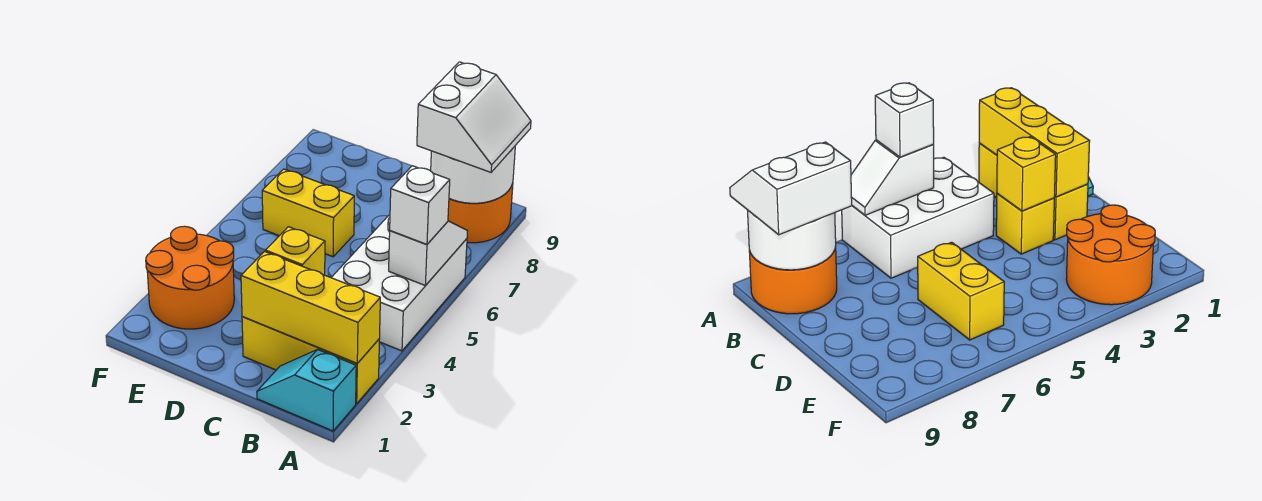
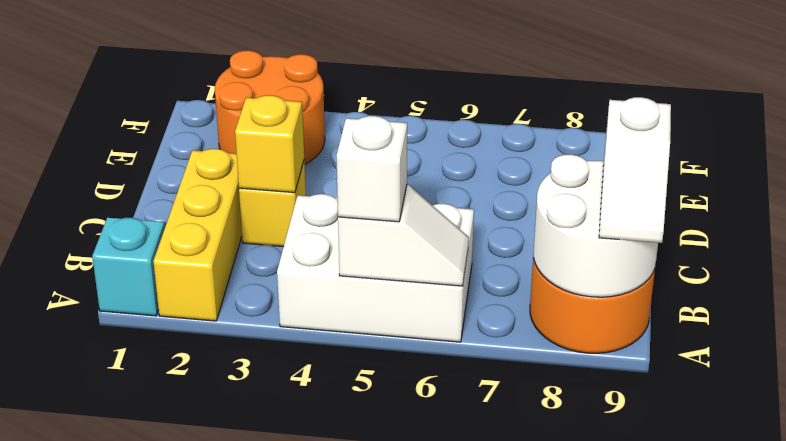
yellow 1x3 brick [241,252,380,363] -> none
white 2x2 slope [417,62,531,172] -> white 1x2 slope [599,97,671,243]
yellow 1x2 brick [262,169,354,257] -> none

